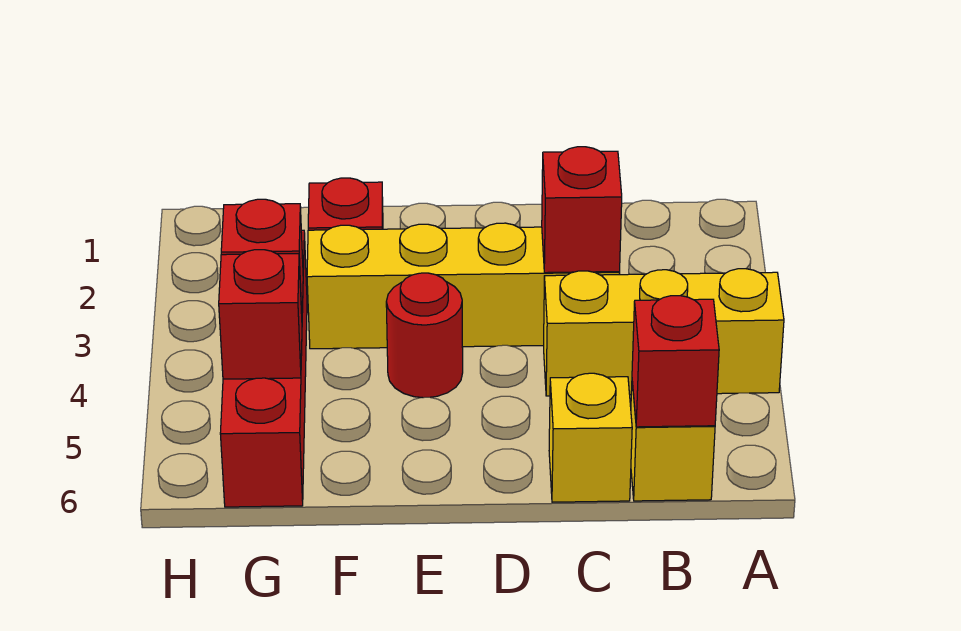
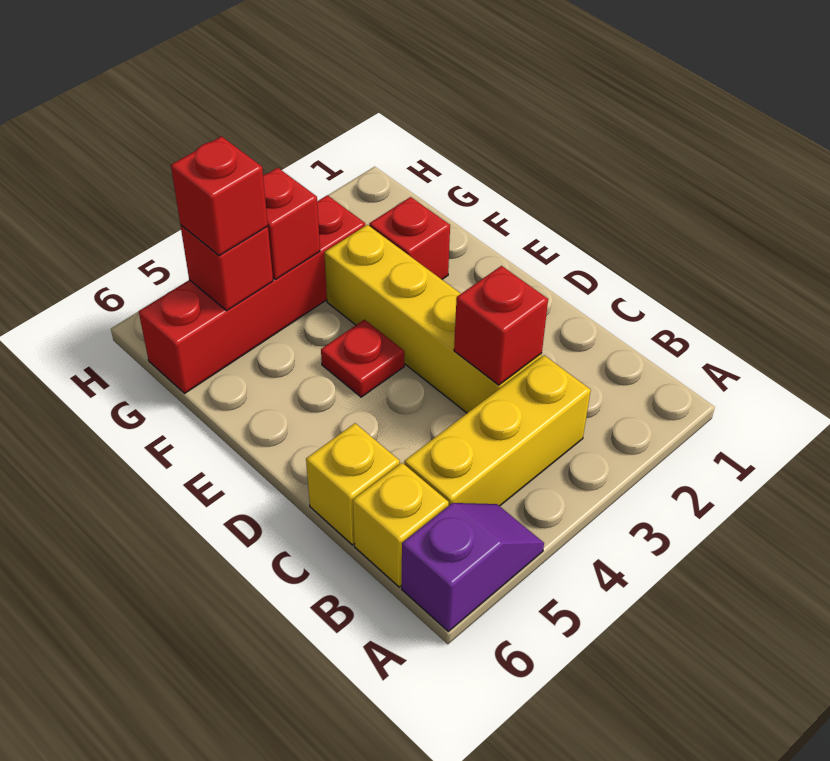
yellow 1x3 brick [544,269,784,396] -> yellow 1x3 brick turned to [404,355,591,506]
none -> purple 1x2 slope [402,503,544,631]
red 1x1 brick [632,296,719,427] -> red 1x1 brick moved to [171,136,268,256]
red 1x1 round brick [386,273,463,398] -> red 1x1 plate [321,320,404,397]

